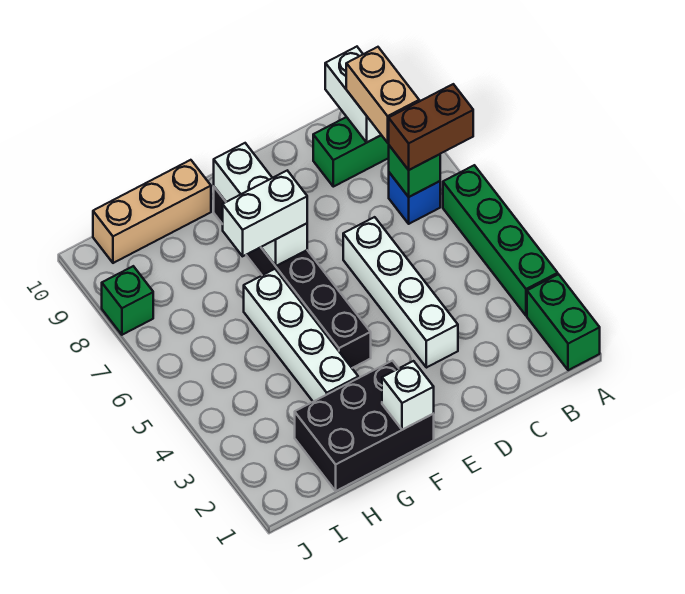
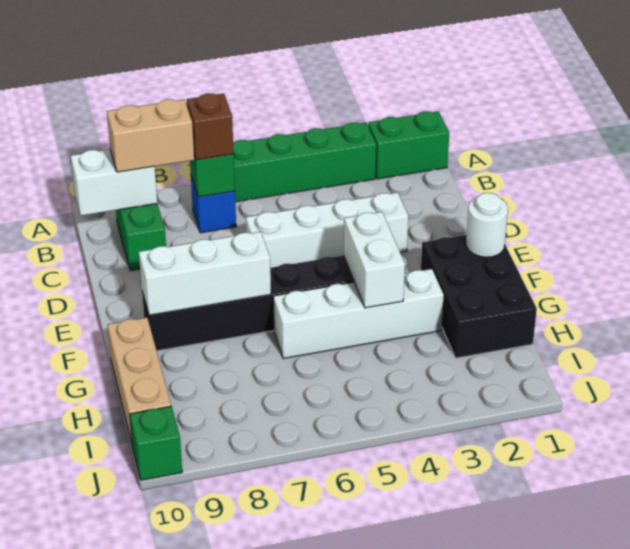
brown 1x2 brick [389,84,473,170] -> brown 1x1 brick [187,93,234,160]
white 1x1 brick [382,361,434,430] -> white 1x1 round brick [466,193,508,257]
white 1x2 brick [223,171,307,256] -> white 1x2 brick moved to [344,212,405,308]
green 1x1 brick [102,266,153,335] -> green 1x1 brick moved to [130,406,182,480]

